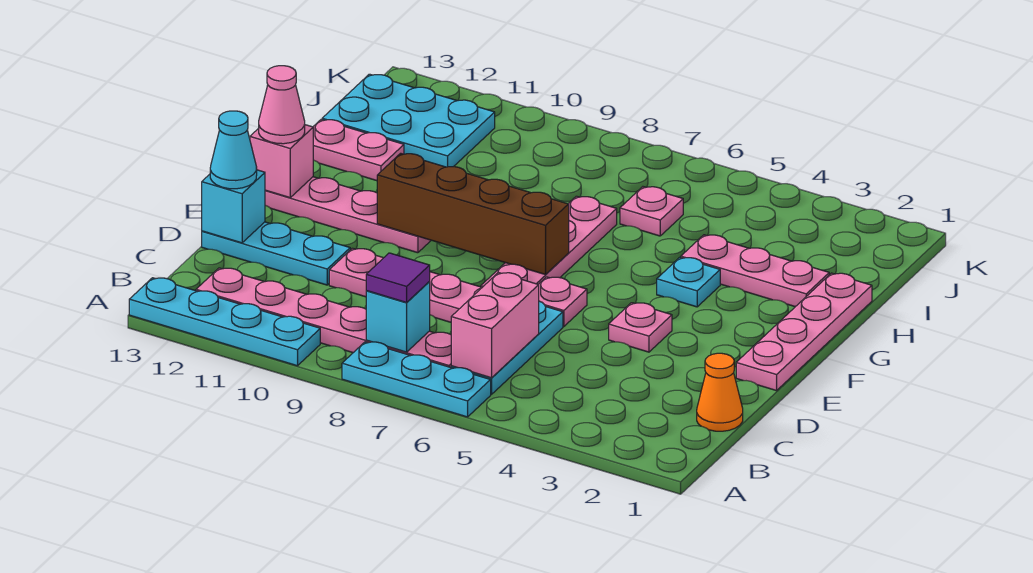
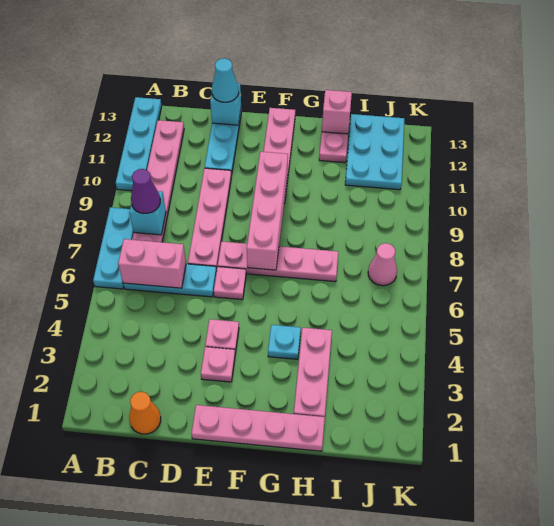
purple 1x1 tile [366,253,430,302] -> purple 1x1 cone [131,169,160,214]
brown 1x4 brick [377,153,569,275] -> pink 1x4 brick [247,152,288,270]
pink 1x1 brick [250,125,313,198] -> pink 1x1 brick moved to [322,90,352,134]
pink 1x1 cone [259,66,305,144] -> pink 1x1 cone moved to [368,243,397,286]
pink 1x1 plate [620,187,683,236] -> pink 1x1 plate moved to [201,347,235,382]

